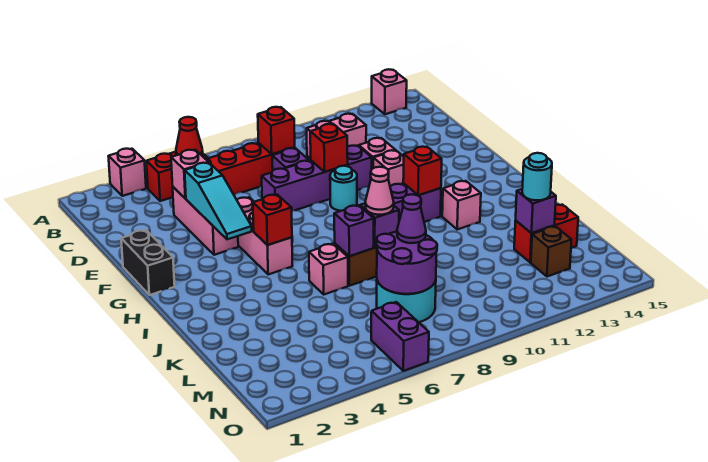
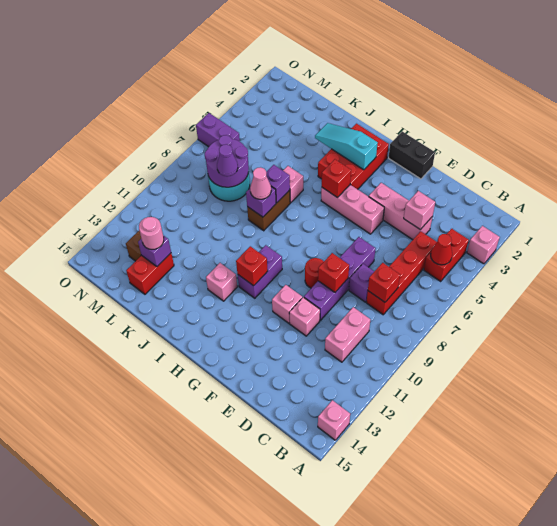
cyan 1x3 slope [185,163,252,239] -> cyan 1x3 slope moved to [315,123,378,170]
cyan 1x1 round brick [330,166,357,211] -> red 1x1 round brick [305,258,324,288]
none -> red 2x3 brick [318,124,389,189]
cyan 1x1 round brick [522,153,552,200] -> pink 1x1 round brick [139,217,164,249]

